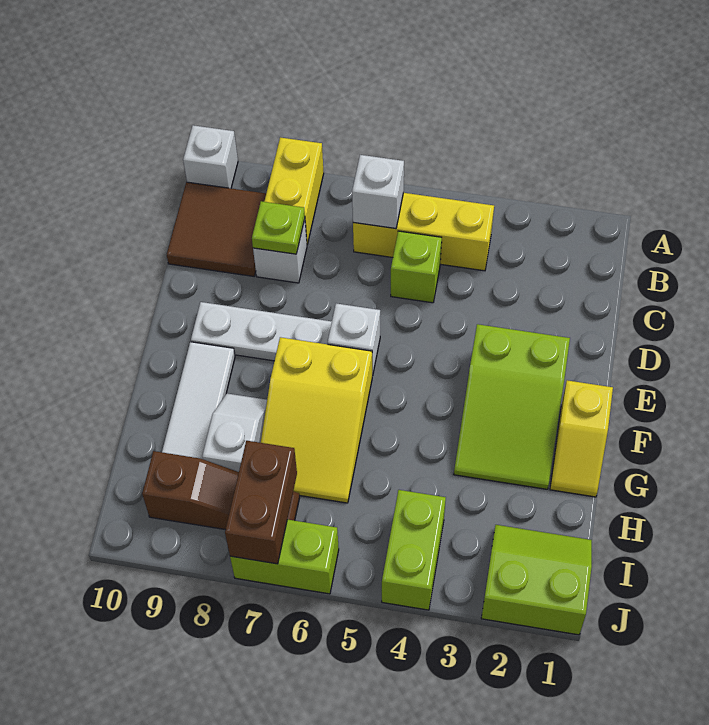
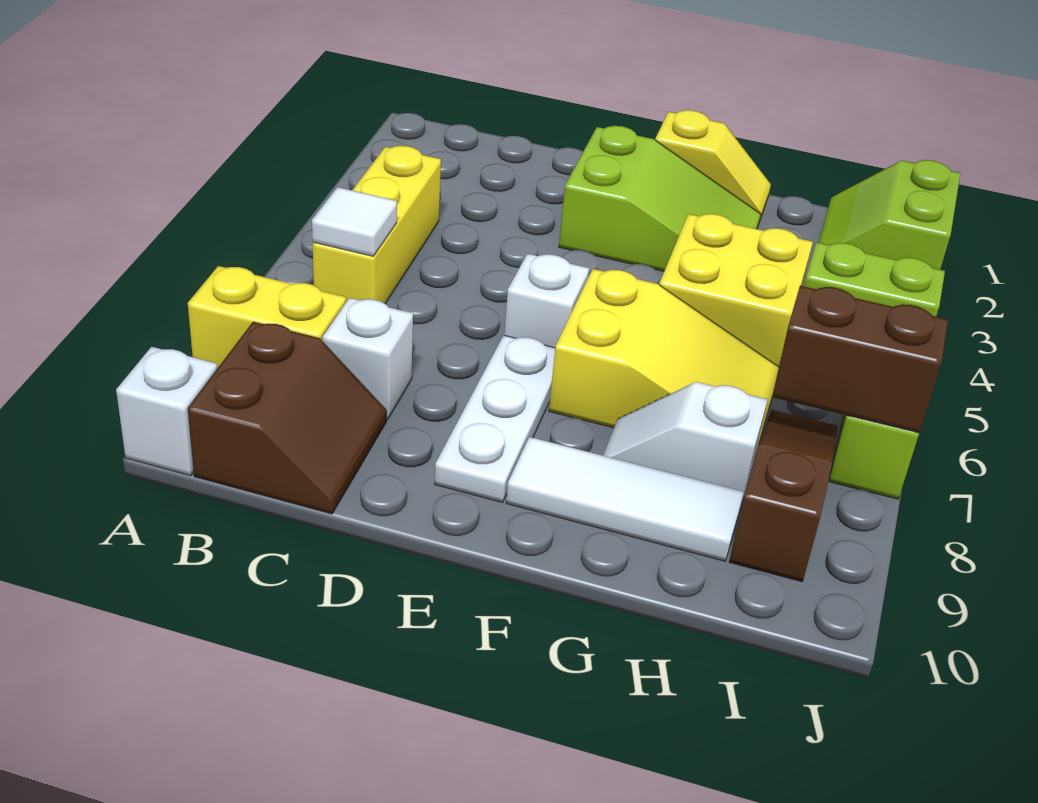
white 1x1 brick [352,155,404,229] -> white 1x1 tile [312,187,397,256]
brown 2x2 tile [167,182,266,276] -> brown 2x2 slope [188,322,387,514]
lime 1x1 brick [391,231,442,303] -> none
lime 1x1 plate [252,201,305,254] -> none
none -> yellow 2x2 brick [659,214,813,367]

